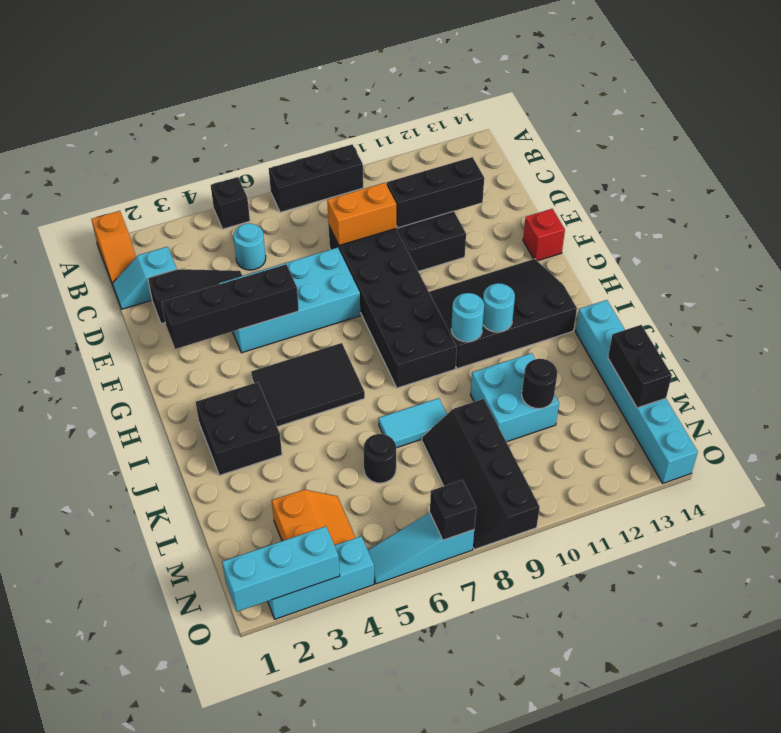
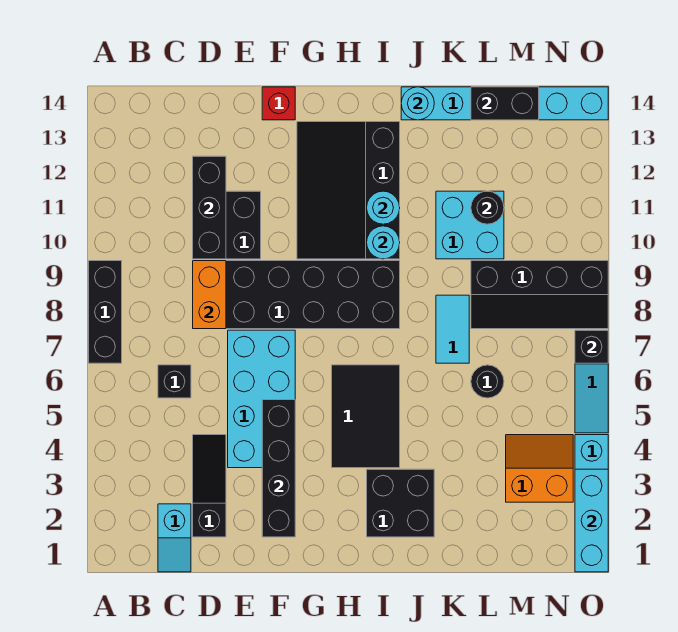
orange 1x2 slope [91,211,136,285] -> none
black 1x1 brick [211,177,250,229] -> black 1x1 brick moved to [158,365,191,398]
cyan 1x1 round brick [233,223,266,270] -> cyan 1x1 round brick moved to [401,87,434,120]

